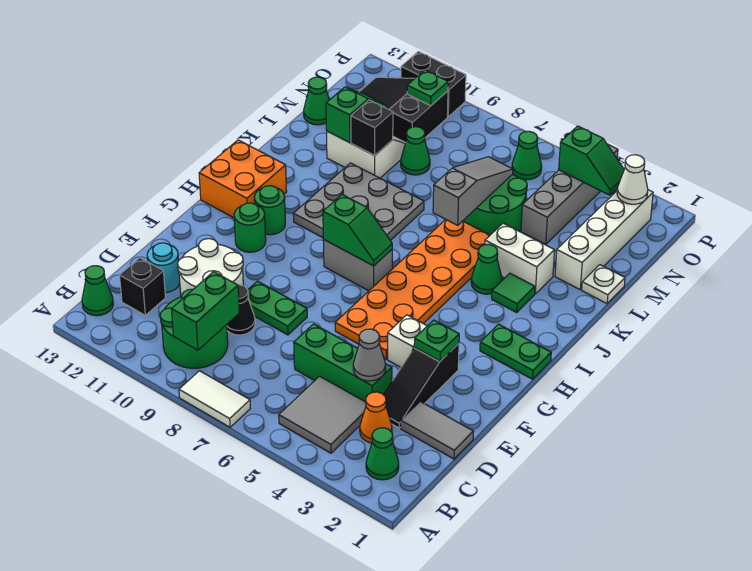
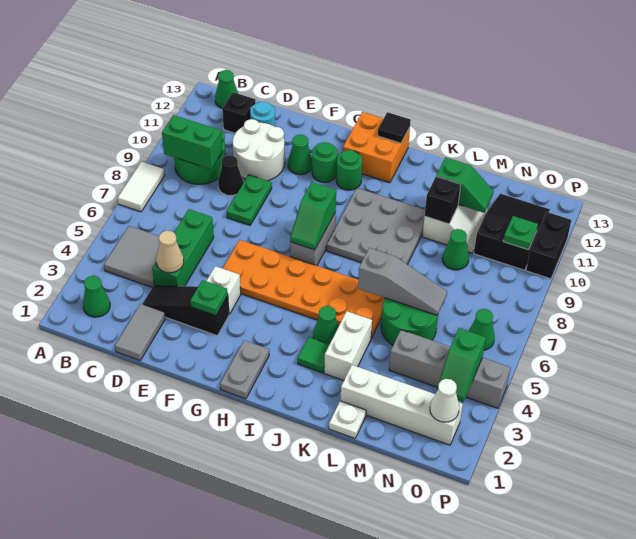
orange 1x1 cone [360,392,392,443] -> none
grey 1x1 cone [353,329,386,381] -> tan 1x1 cone [156,231,184,273]
green 1x2 plate [480,324,551,379] -> grey 1x2 plate [220,340,269,399]
none -> black 1x1 tile [378,112,411,143]
green 1x1 cone [304,77,329,125] -> green 1x1 cone moved to [288,135,312,175]

